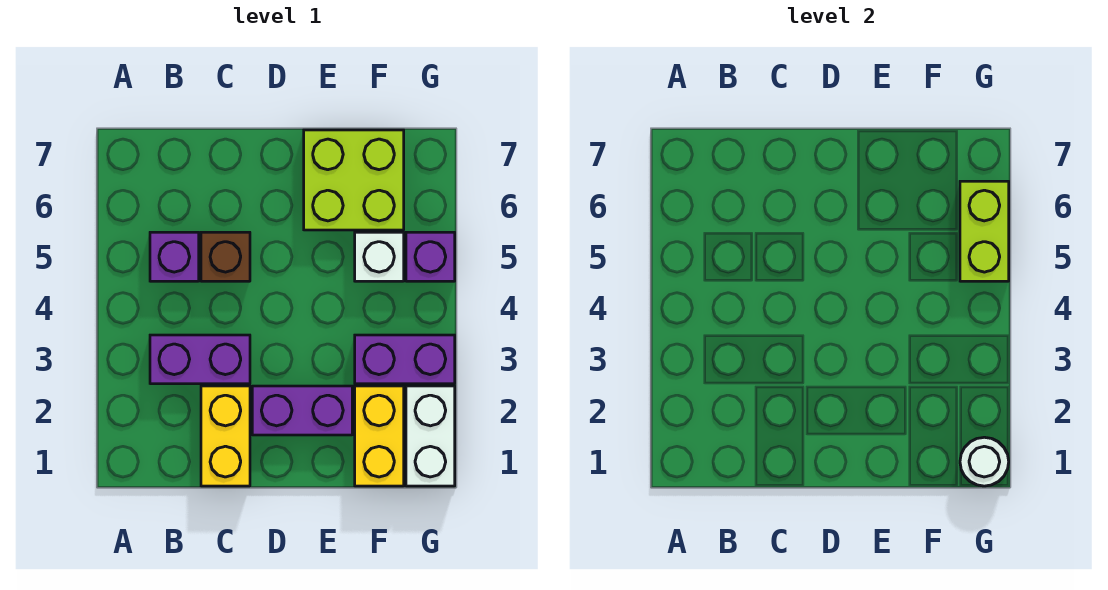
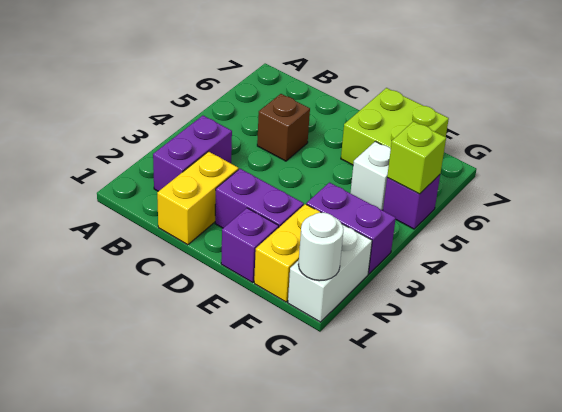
purple 1x2 brick [150,335,250,384] -> purple 1x2 brick turned to [153,116,232,191]
purple 1x1 brick [150,232,199,281] -> purple 1x1 brick moved to [221,208,279,282]
lime 1x2 brick [960,181,1009,281] -> lime 1x1 brick [387,121,446,194]

